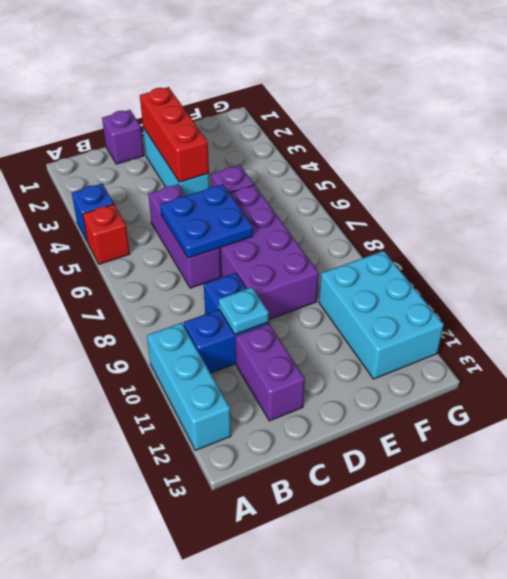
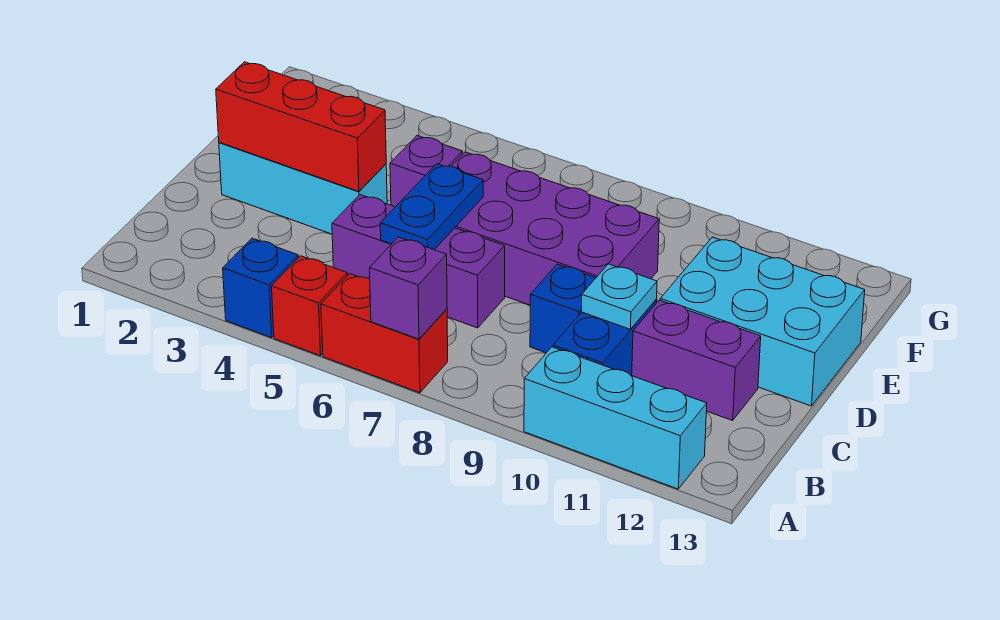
none -> red 1x2 brick [321,274,448,393]
purple 1x1 brick [102,110,144,164] -> purple 1x1 brick moved to [370,237,447,339]
blue 2x2 plate [160,184,253,258] -> blue 1x2 plate [380,164,483,250]
cyan 2x3 brick [319,251,444,379] -> cyan 2x3 brick moved to [660,237,865,406]

